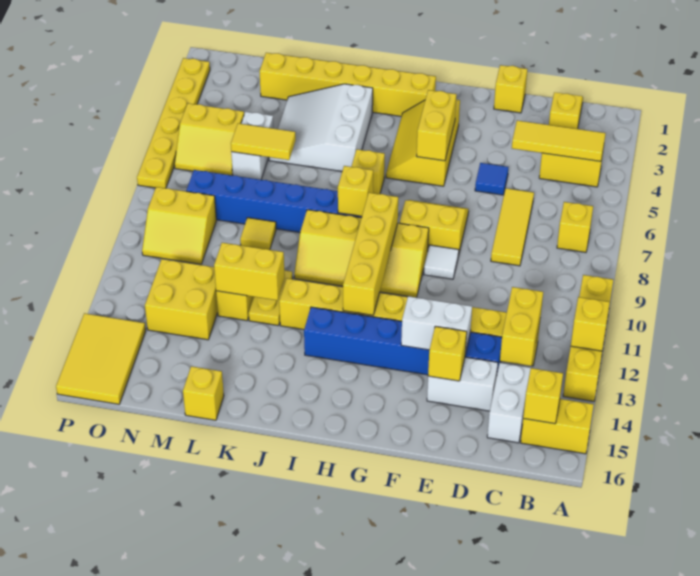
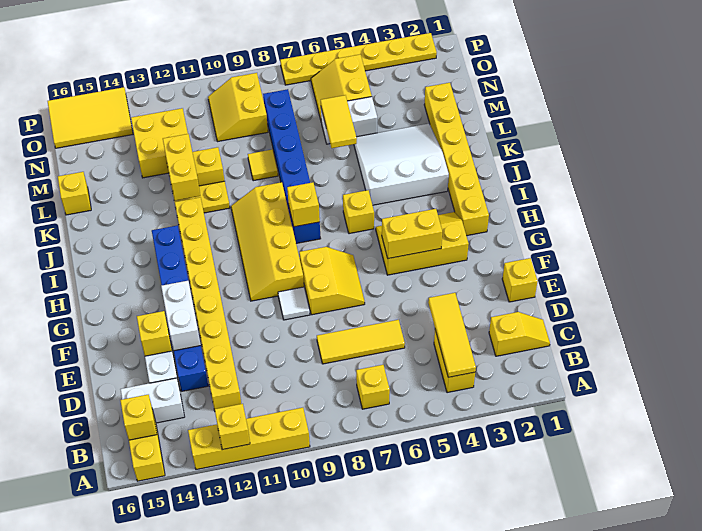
yellow 1x2 brick [500,287,543,366] -> none
blue 1x1 tile [475,163,508,195] -> none
yellow 1x4 brick [343,193,398,315] -> none

